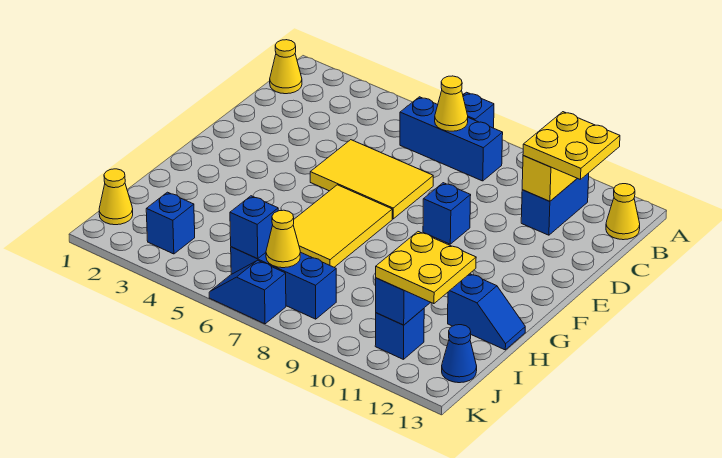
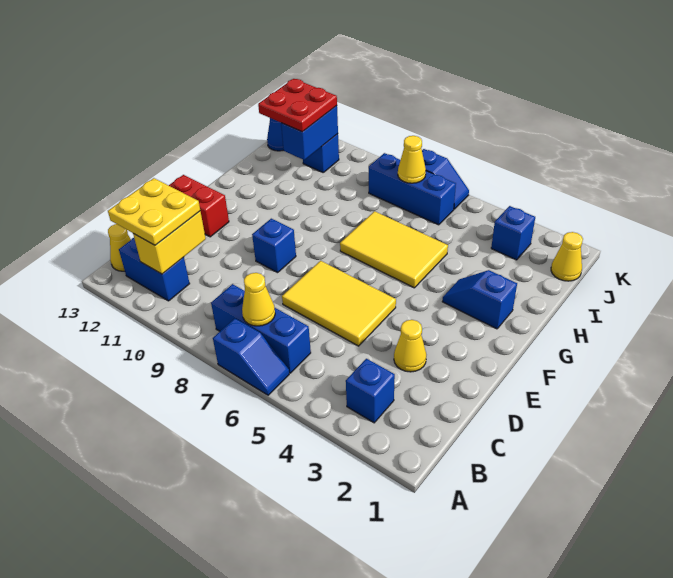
yellow 1x1 cone [270,40,302,94] -> yellow 1x1 cone moved to [394,320,426,372]
blue 1x2 brick [521,173,589,235] -> blue 1x2 brick turned to [119,238,190,301]
none -> red 1x2 brick [169,175,229,237]
yellow 2x3 tile [293,185,392,267] -> yellow 2x3 tile turned to [340,211,448,288]
blue 1x2 slope [448,274,525,350] -> blue 1x2 slope moved to [442,270,517,329]
yellow 2x2 plate [376,232,476,304] -> red 2x2 plate [258,79,337,132]
blue 1x1 brick [230,196,278,259] -> blue 1x1 brick moved to [346,359,395,423]

